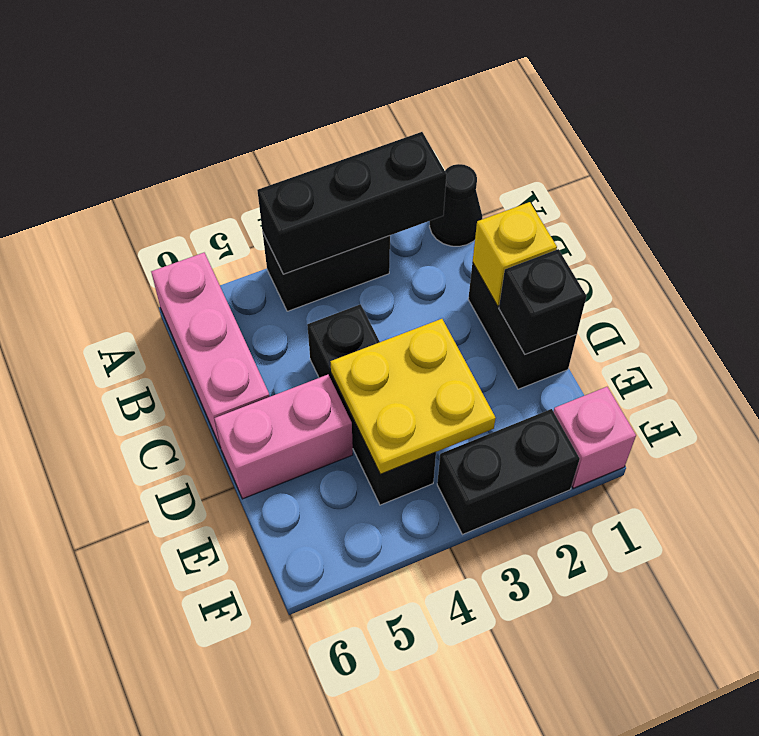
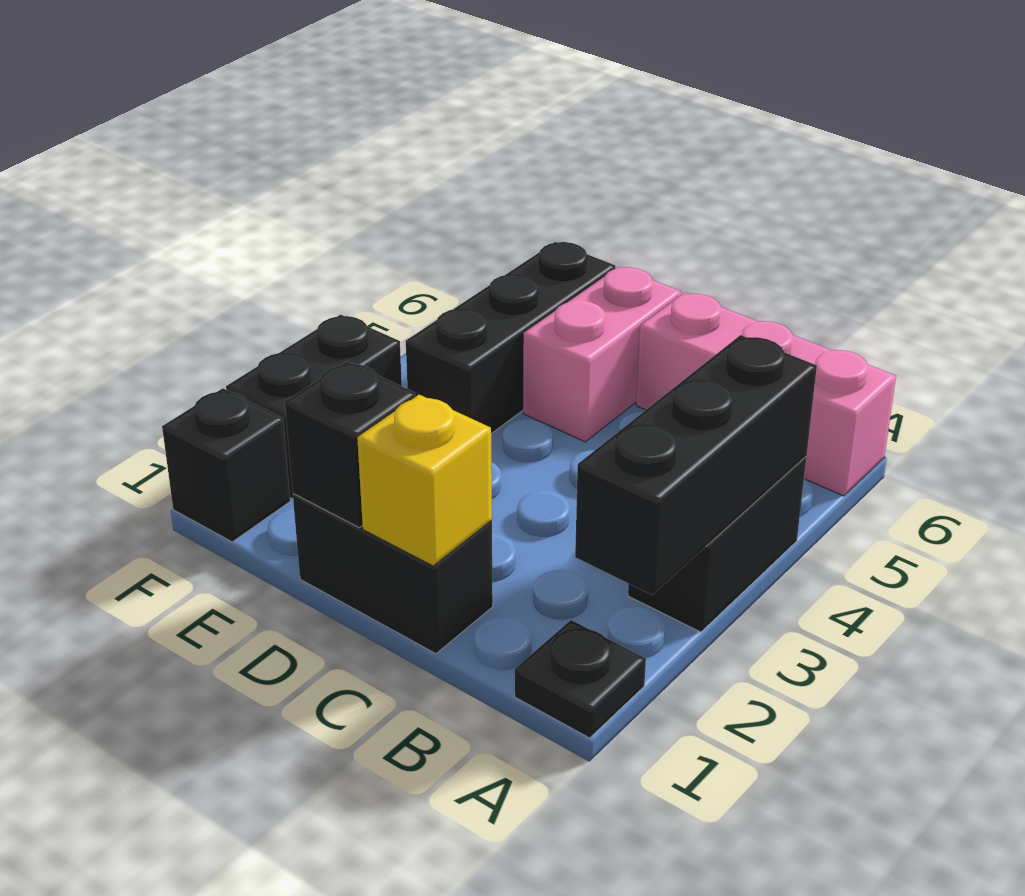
black 1x1 cone [430,164,482,246] -> black 1x1 plate [515,620,646,738]
black 1x3 brick [307,304,436,505] -> black 1x3 brick turned to [406,242,615,434]
yellow 2x2 plate [330,319,496,474] -> none
pink 1x1 brick [553,387,636,488] -> black 1x1 brick [162,388,290,542]

